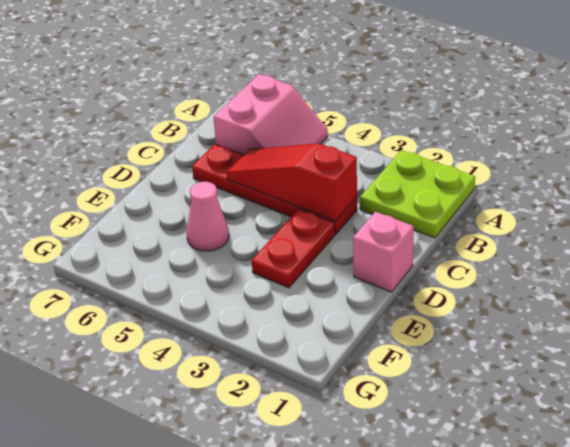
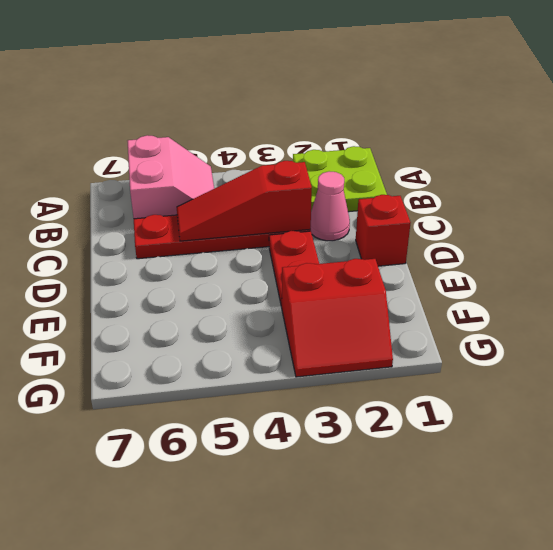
pink 1x1 brick [353,212,414,292] -> red 1x1 brick [356,195,411,266]
pink 1x1 cone [186,182,229,251] -> pink 1x1 cone moved to [310,171,350,241]
none -> red 2x2 slope [282,259,393,377]

